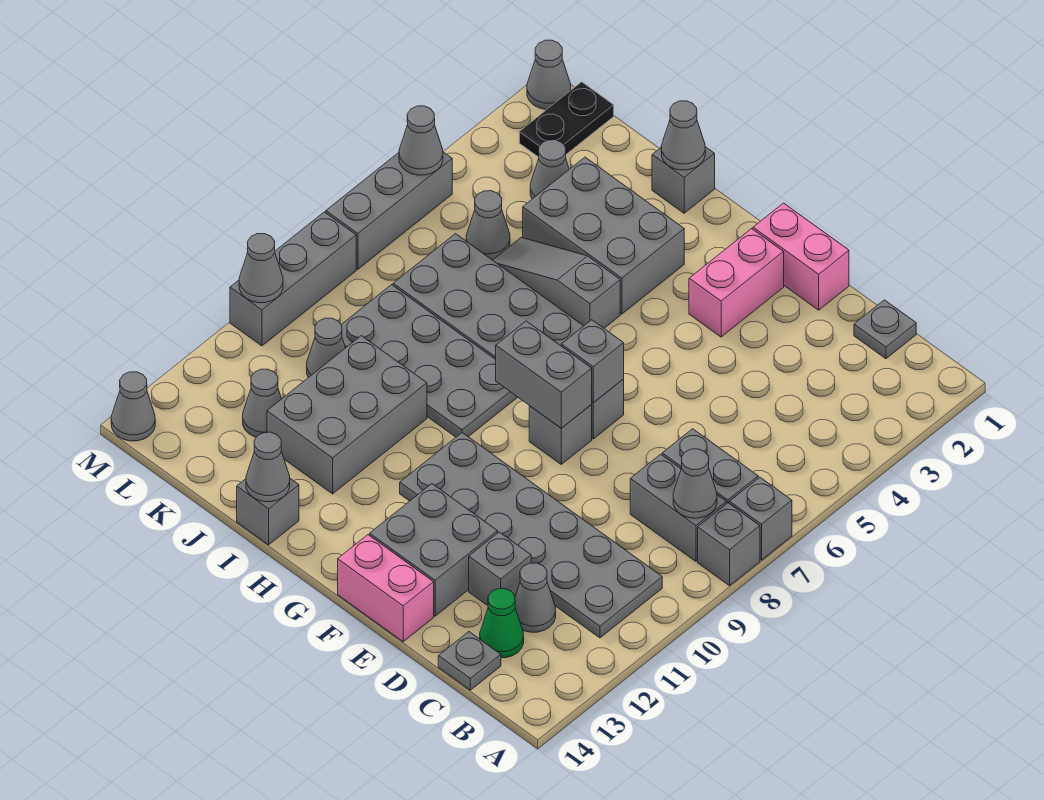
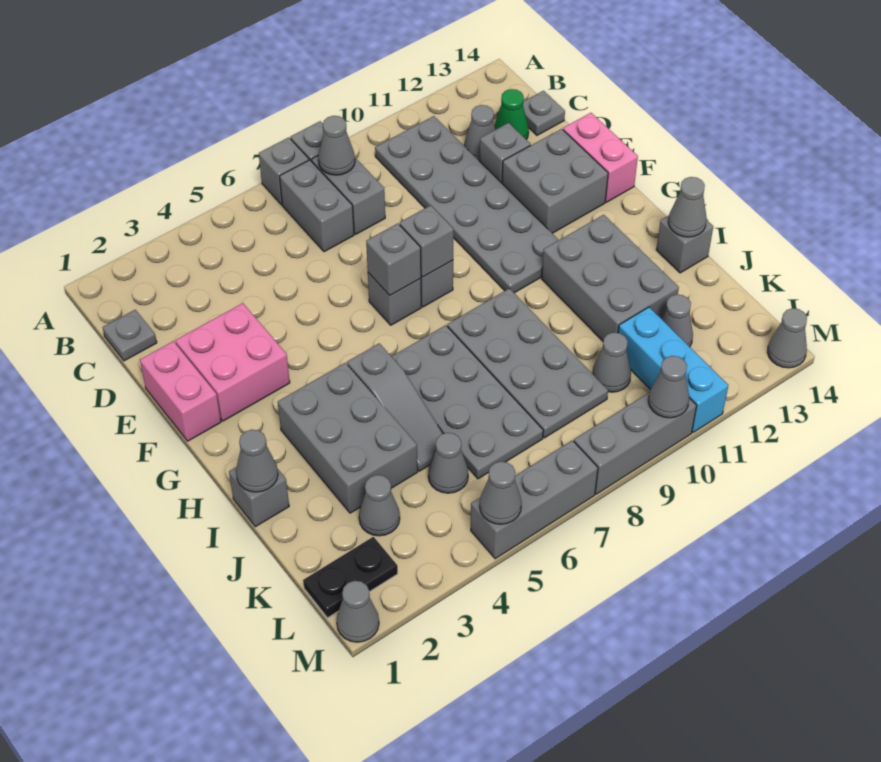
pink 1x2 brick [689,229,784,337] -> pink 2x2 brick [175,303,290,421]
grey 1x2 brick [496,321,592,428] -> grey 1x1 brick [400,205,454,277]
grey 2x3 brick [267,336,427,494] -> grey 2x3 brick turned to [542,215,679,341]
none -> cyan 1x3 brick [618,307,728,432]

